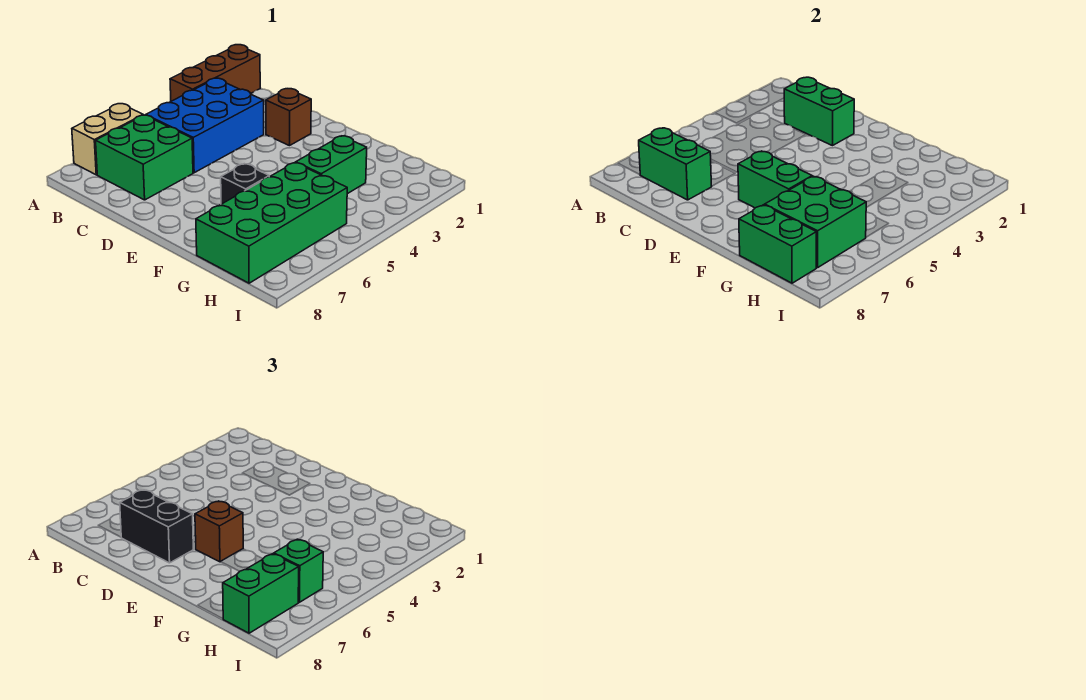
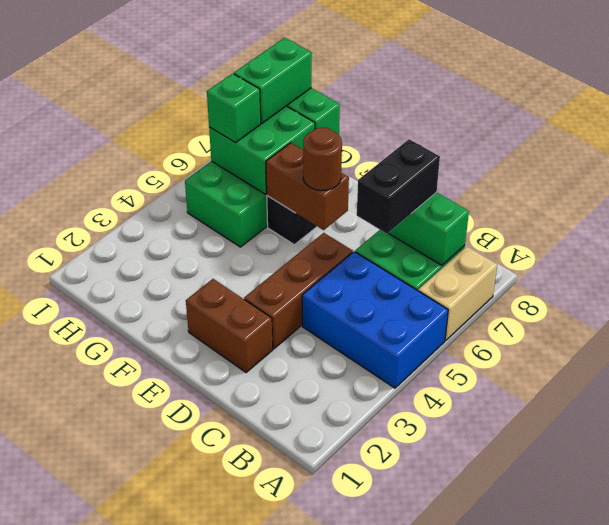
brown 1x3 brick [170,45,260,101] -> brown 1x3 brick moved to [244,233,353,349]
blue 2x3 brick [146,78,264,173] -> blue 2x3 brick turned to [302,252,448,388]
green 1x2 brick [784,77,854,146] -> none
black 1x2 brick [120,490,193,563] -> black 1x2 brick turned to [357,139,440,234]
brown 1x1 brick [266,89,311,146] -> brown 1x2 brick [186,279,273,372]
green 1x2 brick [738,151,812,208] -> brown 1x2 brick [266,143,349,230]
brown 1x1 brick [195,501,243,562] -> brown 1x1 round brick [303,127,342,191]
green 1x2 brick [296,136,367,194] -> none

